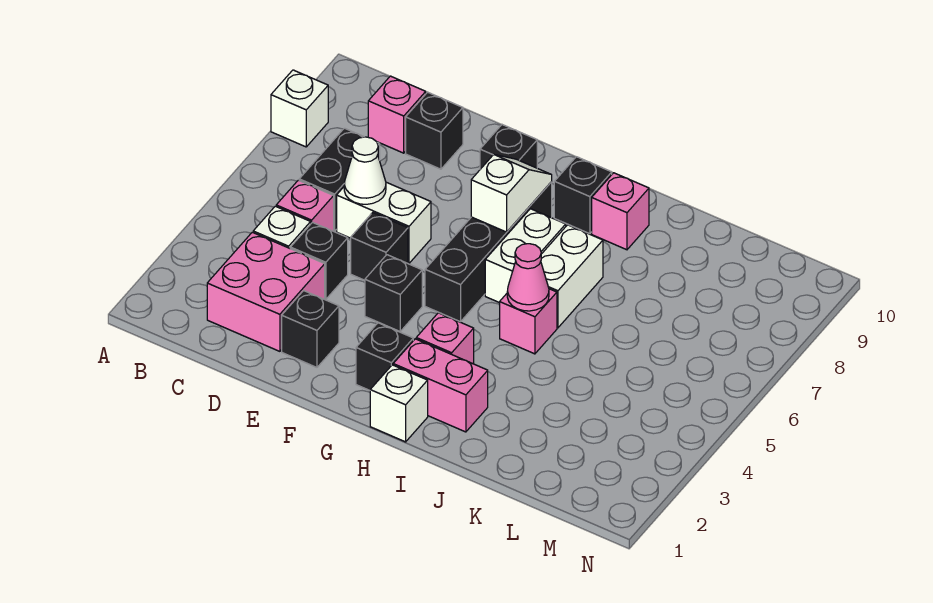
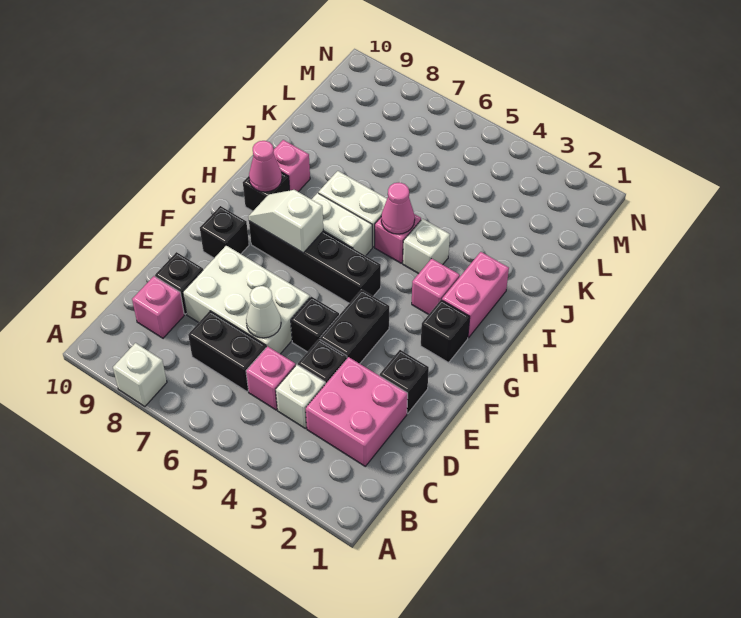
white 1x2 brick [337,182,431,263] -> white 2x3 brick [183,245,310,354]
black 1x1 brick [365,255,422,331] -> black 1x2 brick [320,290,389,364]
white 1x1 brick [370,365,428,442] -> white 1x1 brick moved to [403,219,450,274]
none -> pink 1x1 cone [249,141,282,192]

